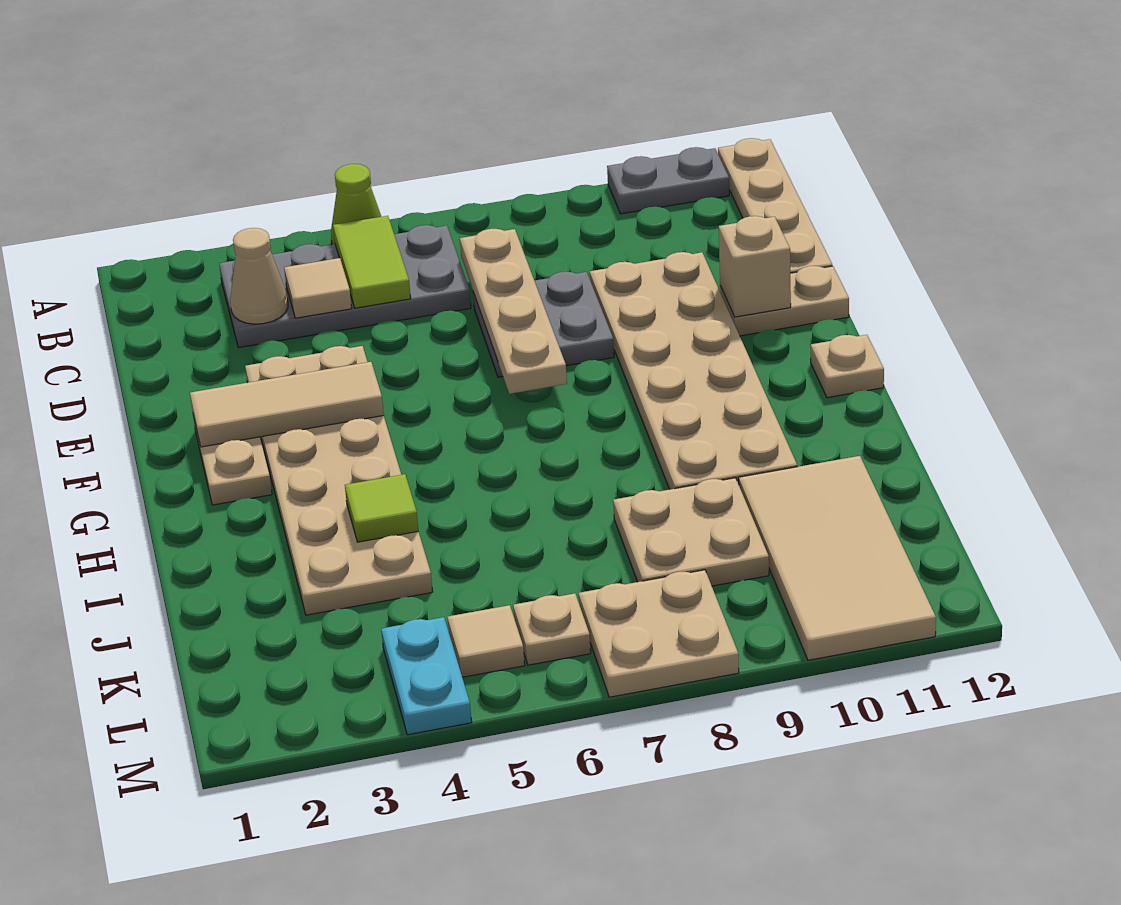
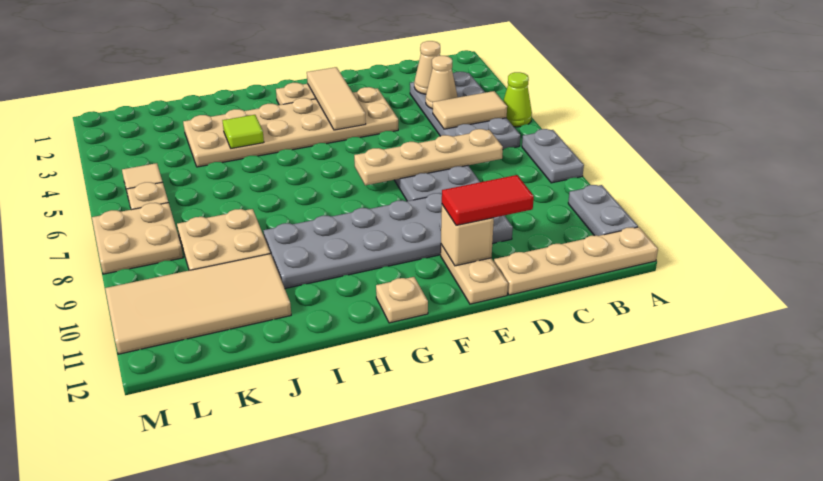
none -> grey 1x2 plate [522,129,584,183]
lime 1x2 tile [333,216,411,308] -> tan 1x2 tile [433,91,507,129]
tan 1x1 tile [284,258,352,318] -> tan 1x1 cone [426,56,457,109]
tan 2x6 plate [590,252,797,489] -> grey 2x6 plate [263,193,513,289]
none -> red 1x2 tile [442,175,534,225]
cyan 1x2 plate [381,617,472,735] -> none

